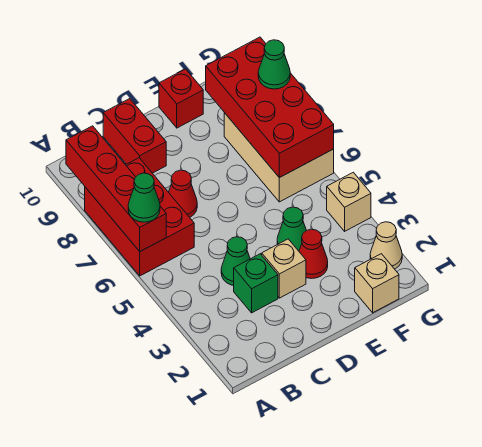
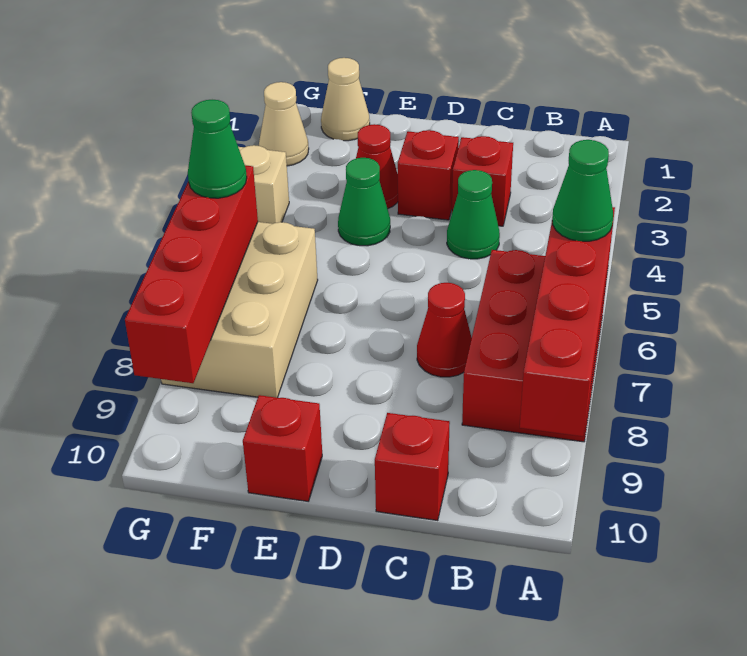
green 1x1 brick [234,254,278,313] -> red 1x1 brick [452,136,513,226]
red 1x2 brick [103,99,166,173] -> red 1x1 brick [375,413,450,521]
tan 1x1 brick [262,239,306,298] -> red 1x1 brick [398,130,459,220]
tan 1x1 brick [355,254,399,313] -> tan 1x1 cone [321,58,370,141]
red 2x4 brick [206,37,334,178] -> red 1x4 brick [125,165,258,383]
green 1x1 cone [258,40,290,89] -> green 1x1 cone moved to [188,100,247,198]

